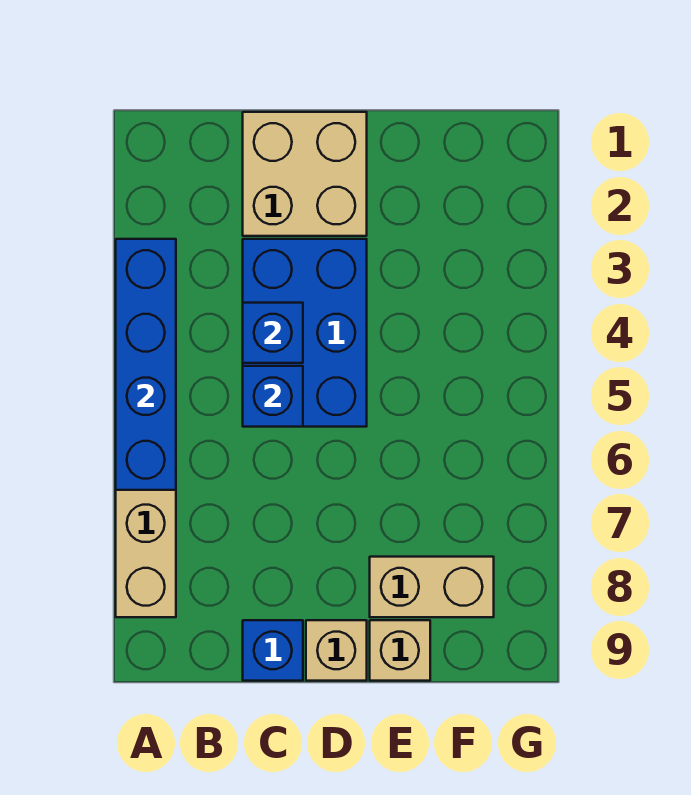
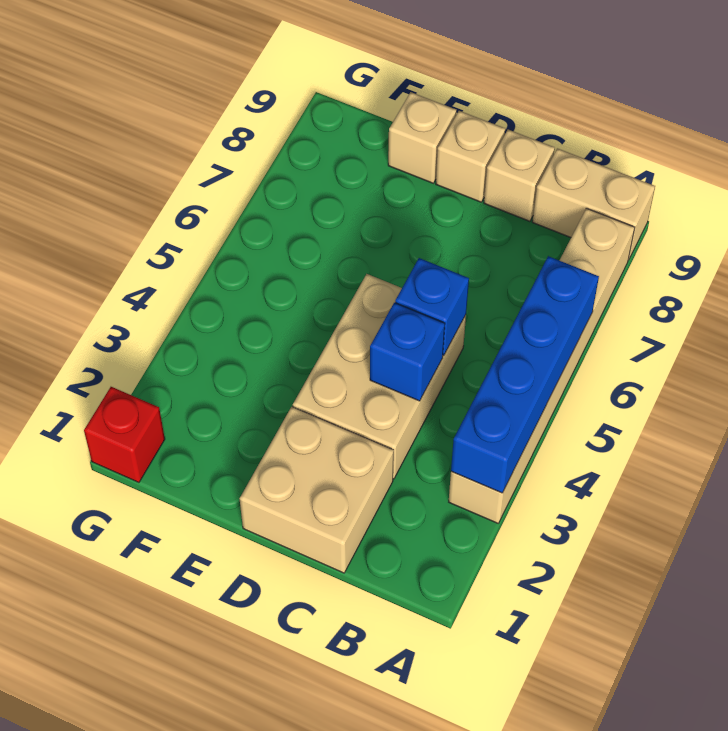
blue 2x3 brick [243,239,367,427] -> tan 2x3 brick [293,274,466,479]
blue 1x1 brick [243,620,303,681] -> tan 1x1 brick [484,130,555,221]
tan 1x2 brick [370,557,494,617] -> tan 1x2 brick moved to [532,148,655,260]
none -> red 1x1 brick [84,387,165,482]

